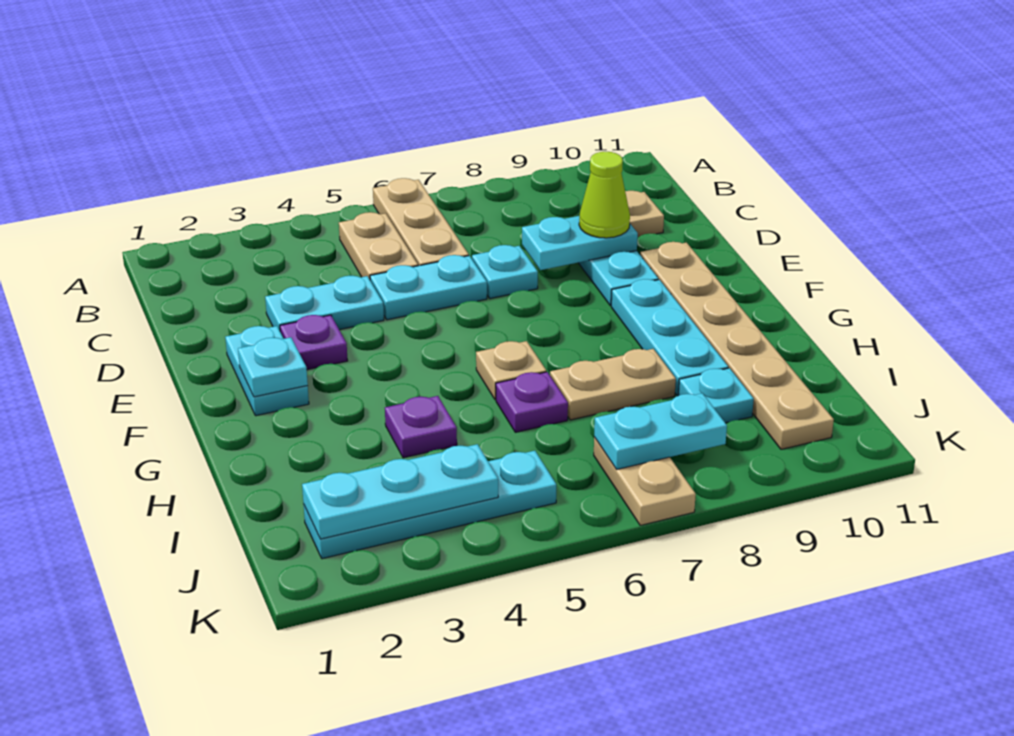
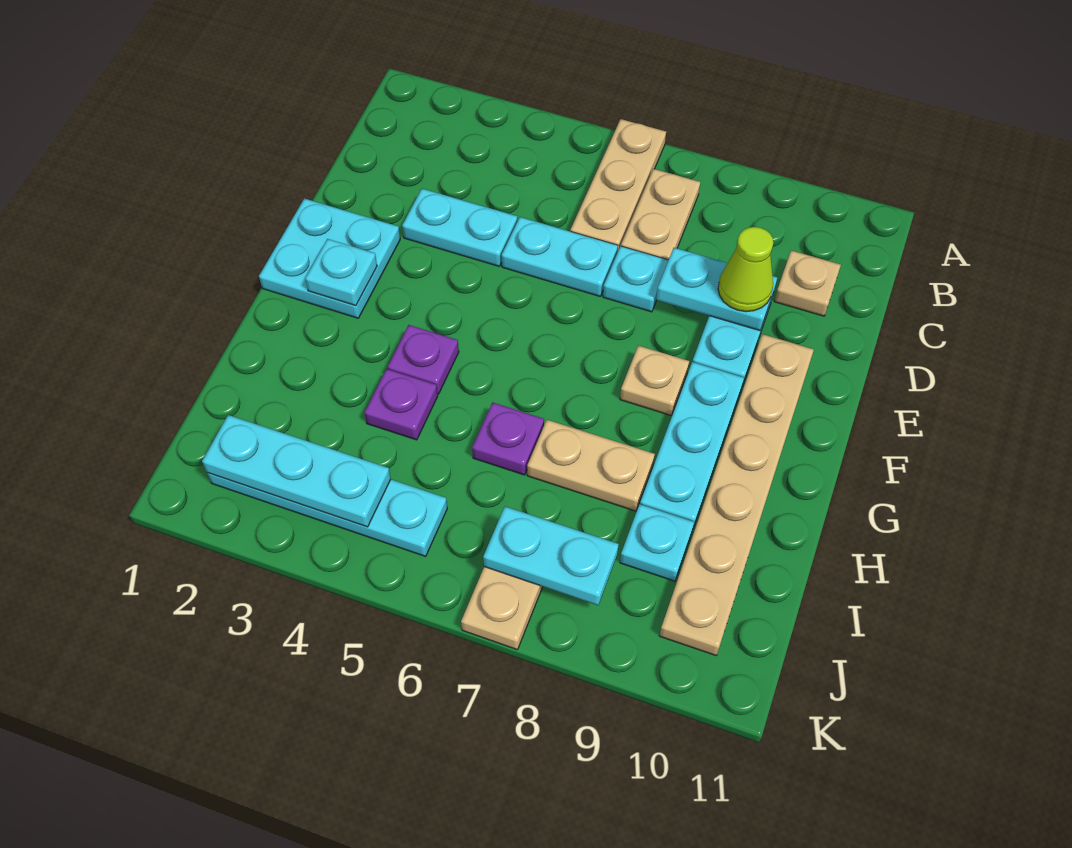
tan 1x2 plate [339,212,418,279] -> tan 1x2 plate moved to [621,169,700,260]
cyan 1x2 plate [225,326,309,416] -> cyan 2x2 plate [259,198,400,318]
purple 1x1 plate [280,315,348,370] -> purple 1x1 plate moved to [388,325,459,394]
tan 1x1 plate [476,341,546,400] -> tan 1x1 plate moved to [620,346,689,415]

